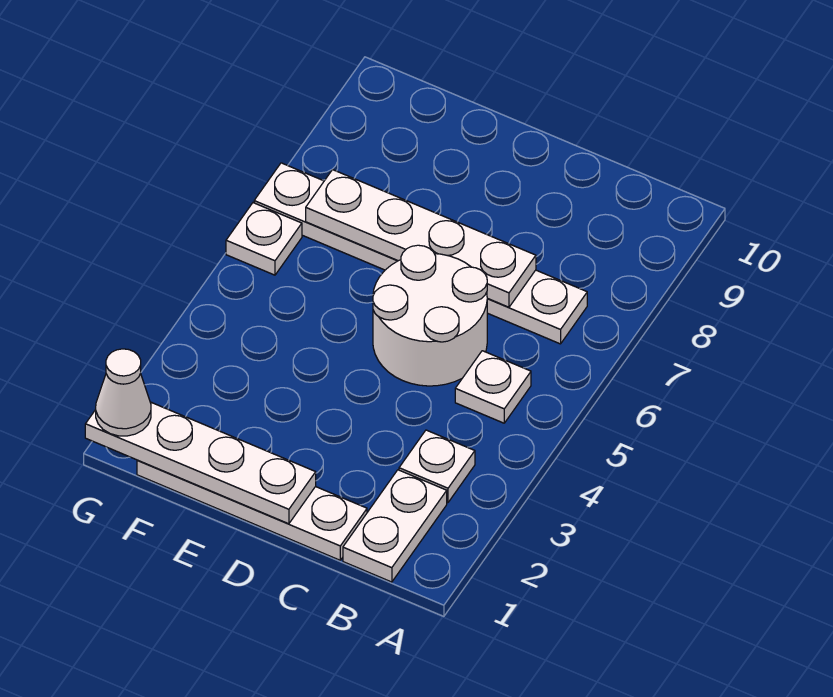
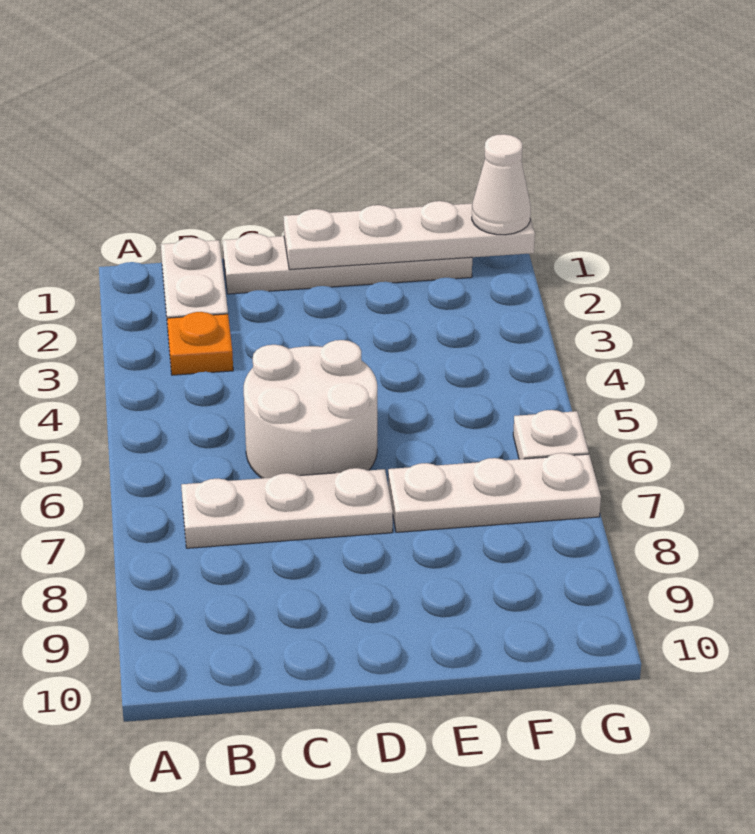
white 1x1 plate [399,430,475,503] -> orange 1x1 plate [167,312,233,375]
white 1x1 plate [455,351,531,423] -> none
white 1x4 plate [306,170,536,307] -> none

